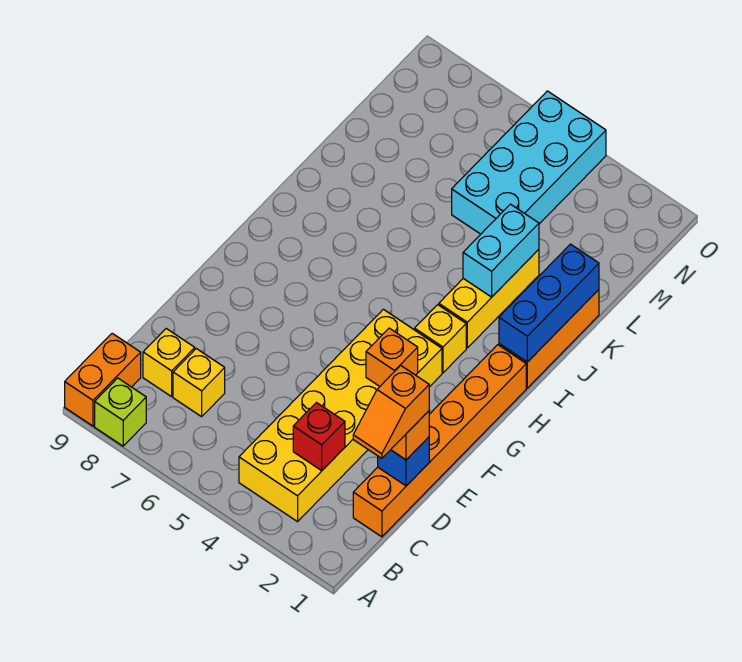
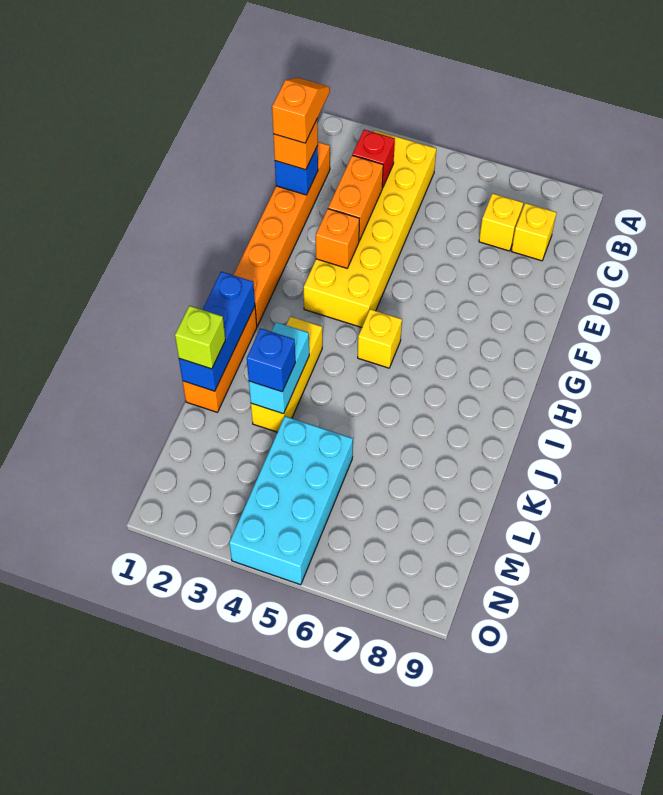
lime 1x1 brick [95,378,146,446] -> lime 1x1 brick moved to [175,306,225,369]
orange 1x2 brick [65,333,141,426] -> orange 1x2 brick moved to [328,155,383,241]
yellow 1x1 brick [415,305,466,373] -> yellow 1x1 brick moved to [358,309,402,368]
none -> blue 1x1 brick [247,328,295,392]

